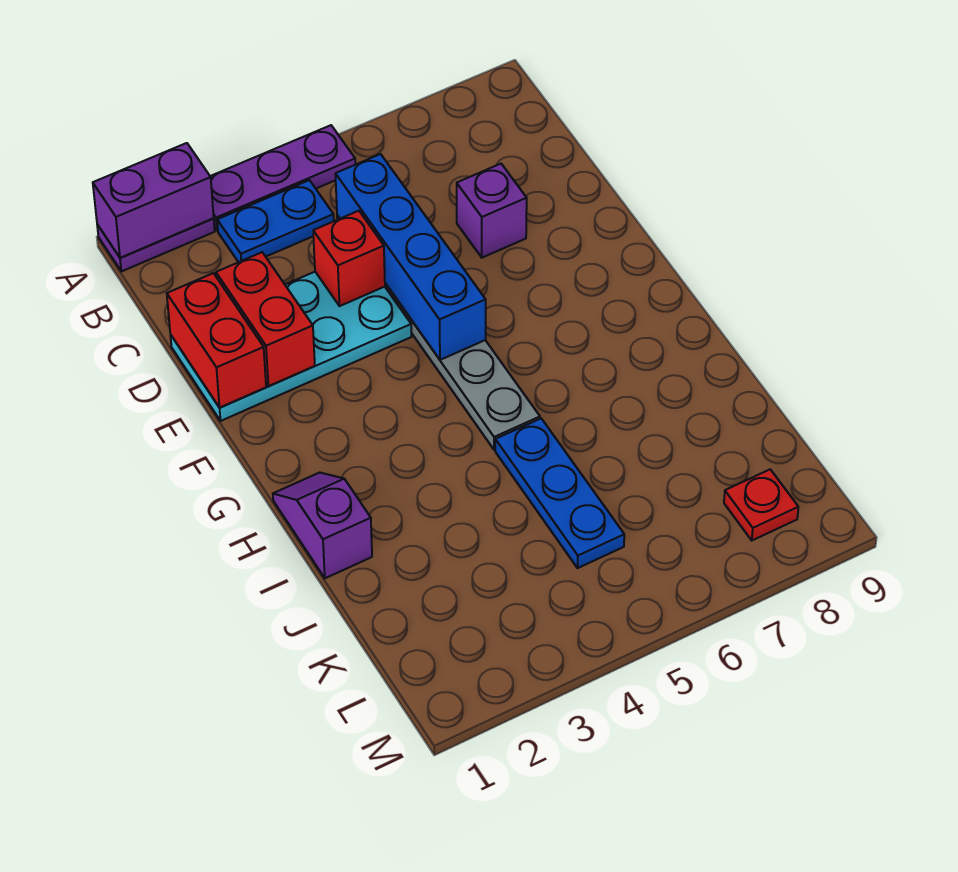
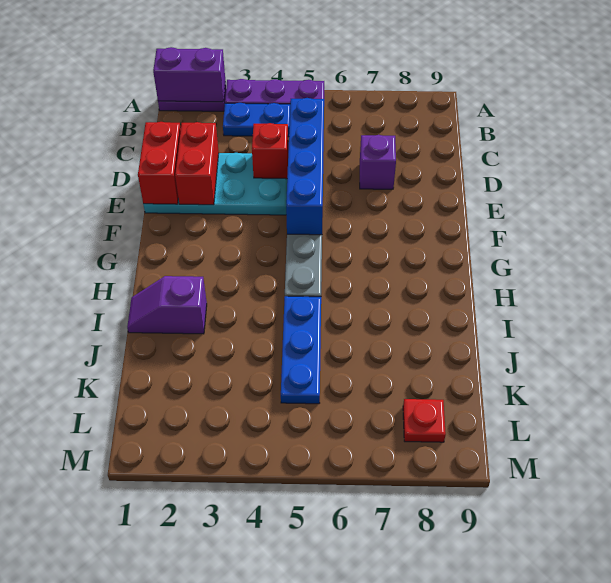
purple 1x2 slope [273,473,372,578] -> purple 1x2 slope turned to [127,276,207,334]

